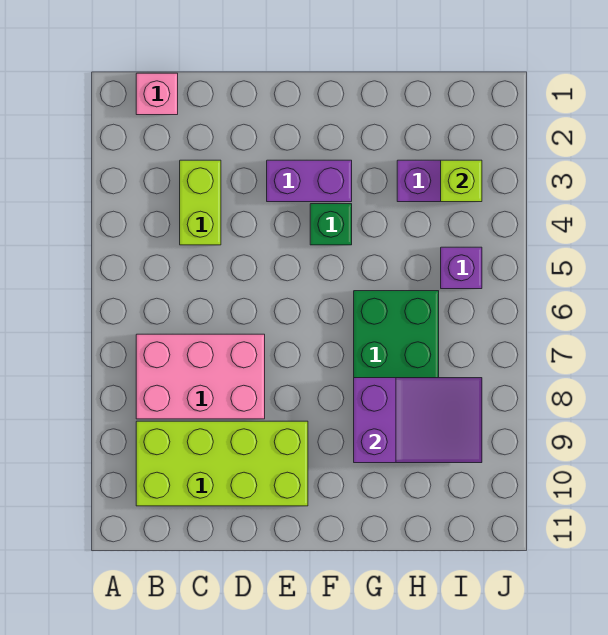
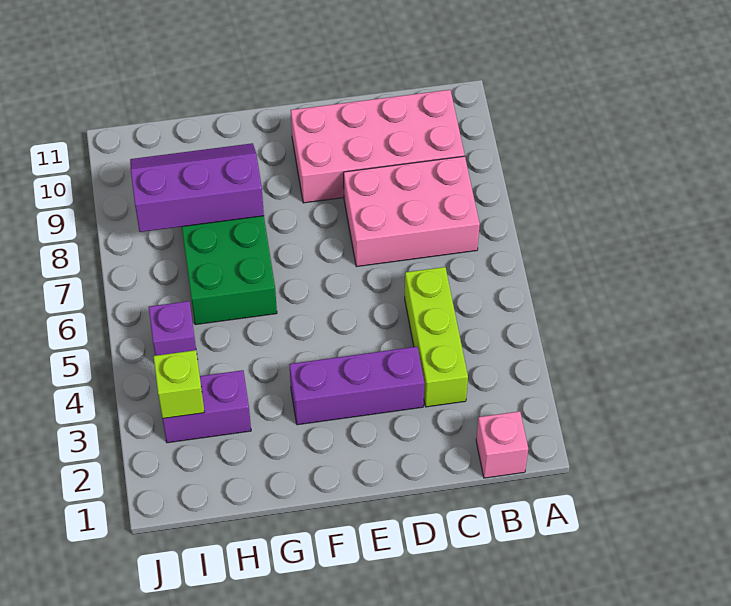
lime 2x4 brick [136,421,308,506] -> pink 2x4 brick [291,90,465,203]
lime 1x2 brick [180,160,221,245] -> lime 1x3 brick [405,267,468,407]
purple 1x2 brick [267,160,352,202] -> purple 1x3 brick [289,347,425,425]
green 1x1 brick [310,204,352,245] -> none
purple 2x3 slope [354,378,482,463] -> purple 2x3 slope turned to [130,143,264,232]

